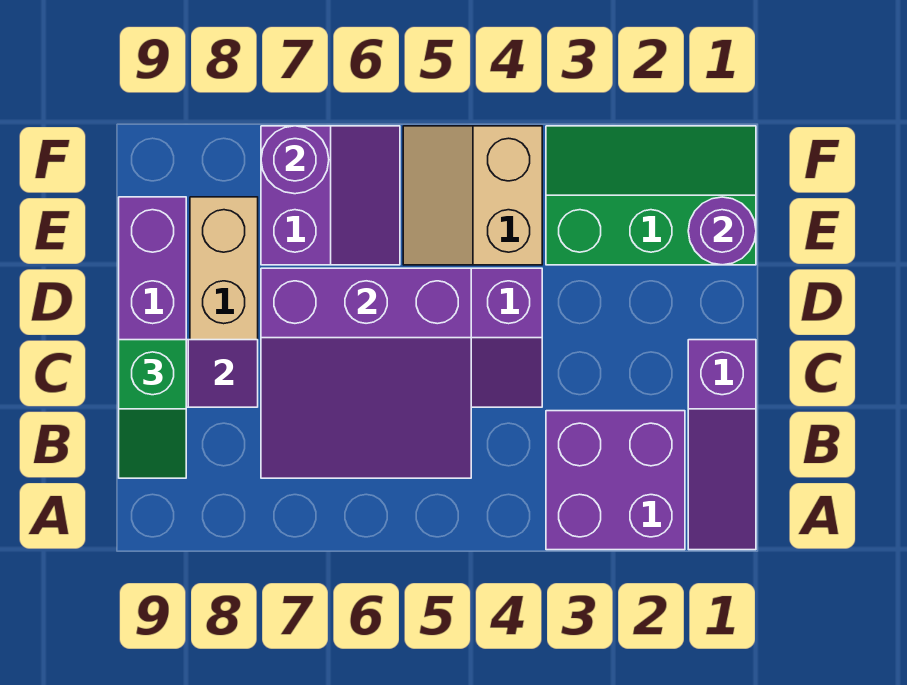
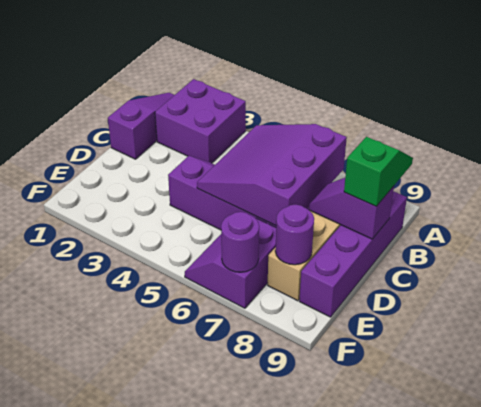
purple 3x3 slope [261,268,471,478] -> purple 3x3 slope turned to [197,124,347,226]
green 2x3 slope [546,126,756,265] -> none
purple 1x1 round brick [688,197,756,265] -> purple 1x1 round brick moved to [275,205,314,265]
tan 2x2 slope [403,126,542,265] -> none

